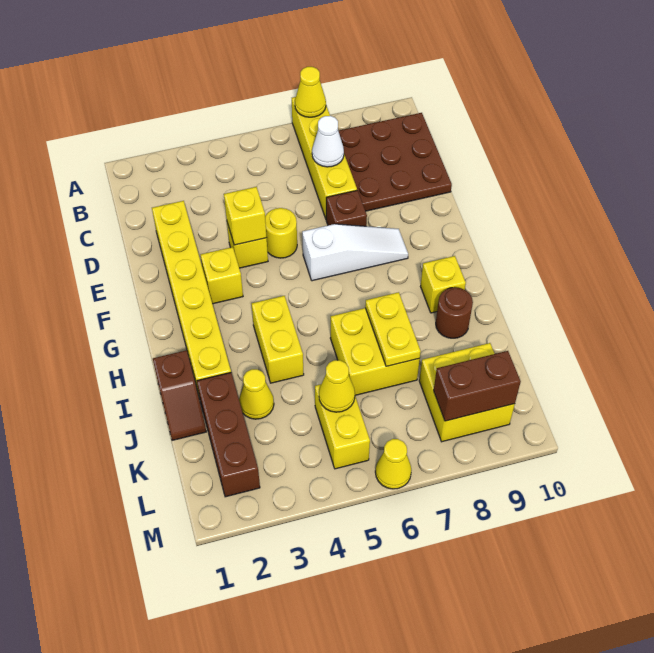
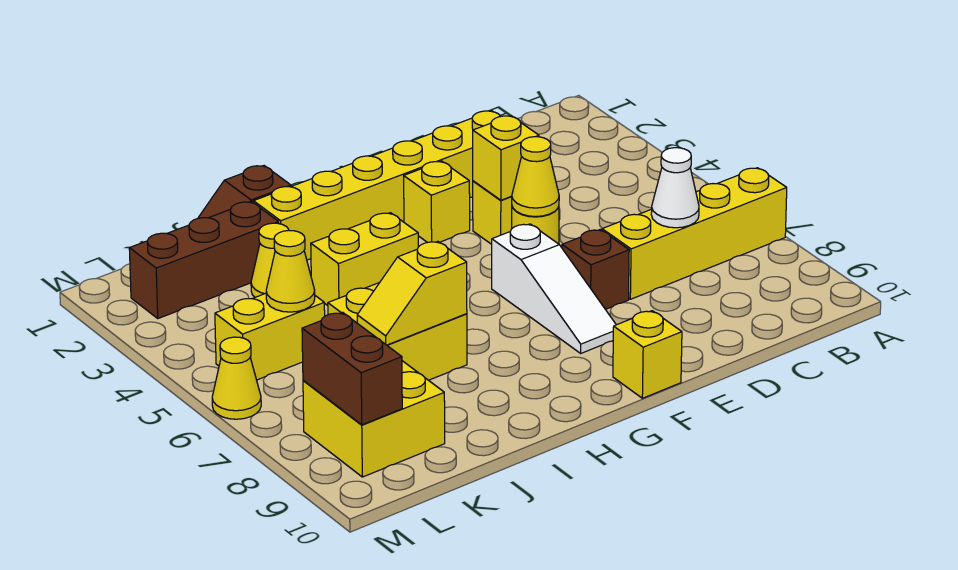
yellow 1x1 cone [295,67,326,117] -> yellow 1x1 cone moved to [512,137,559,217]
brown 3x3 plate [339,113,452,211] -> none
yellow 1x1 brick [421,256,466,313] -> yellow 1x1 brick moved to [613,311,682,398]
yellow 1x2 plate [365,292,421,366] -> yellow 1x2 slope [357,241,467,345]
brown 1x1 round brick [436,287,473,338] -> none

